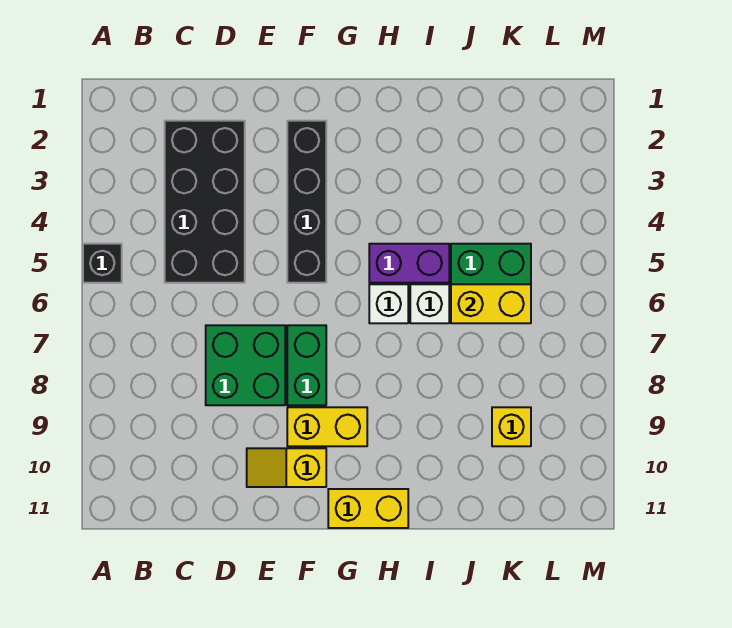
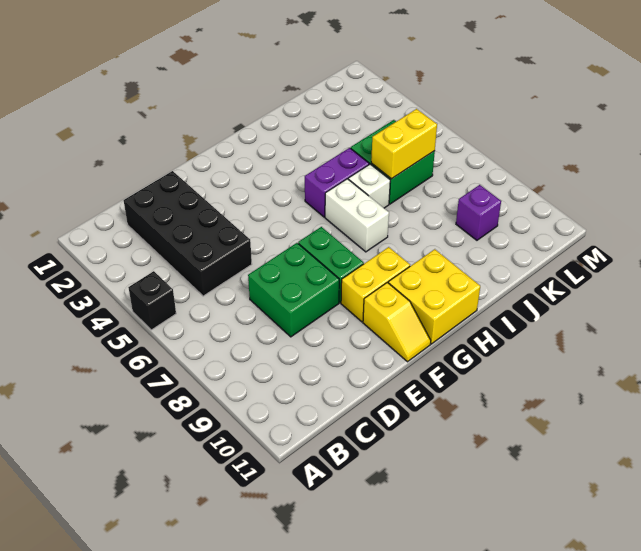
yellow 1x2 slope [247,448,326,487] -> yellow 1x2 slope turned to [363,282,431,362]
black 1x4 brick [287,121,326,283] -> none
yellow 1x2 brick [328,489,408,528] -> yellow 2x2 brick [388,249,480,344]
white 1x1 brick [369,284,408,323] -> white 1x2 brick [325,179,389,252]
yellow 1x1 brick [492,407,531,446] -> purple 1x1 brick [456,185,501,240]

